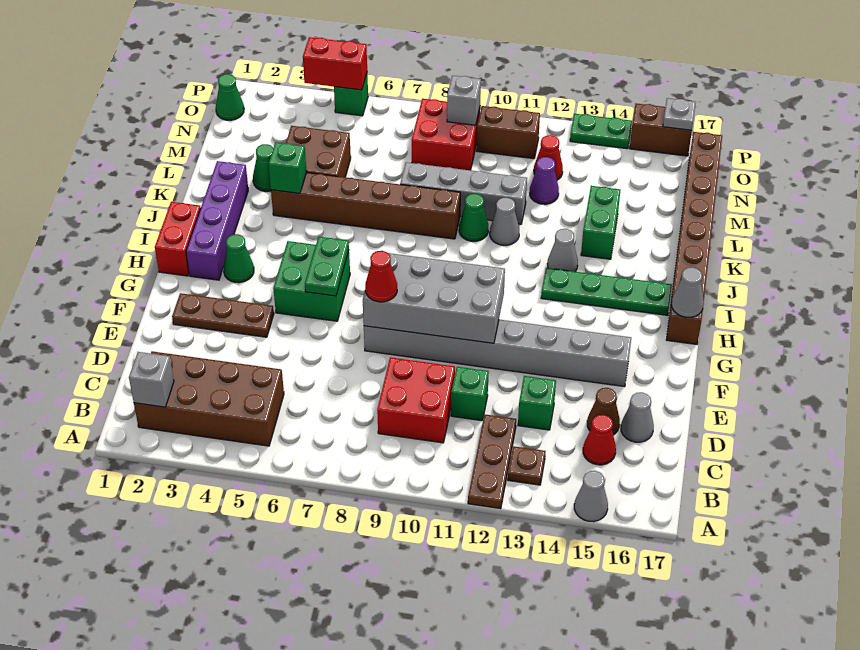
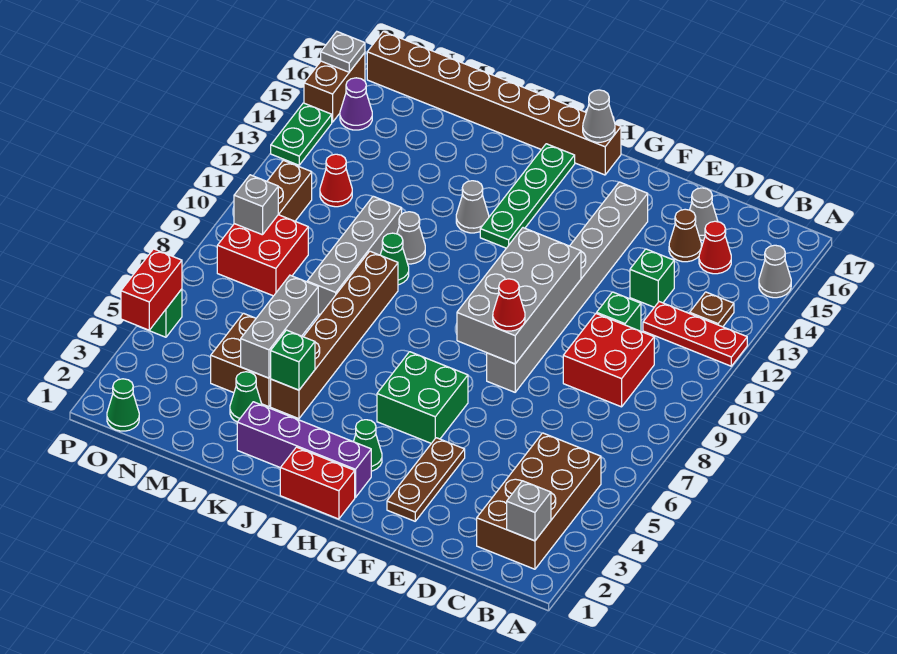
brown 1x3 plate [468,415,516,509] -> red 1x3 plate [643,302,747,366]
green 1x2 plate [305,237,349,296] -> none
green 1x2 brick [581,186,620,259] -> none
none -> grey 1x3 brick [241,275,318,378]
purple 1x1 cone [530,157,559,204] -> purple 1x1 cone moved to [340,78,372,130]

